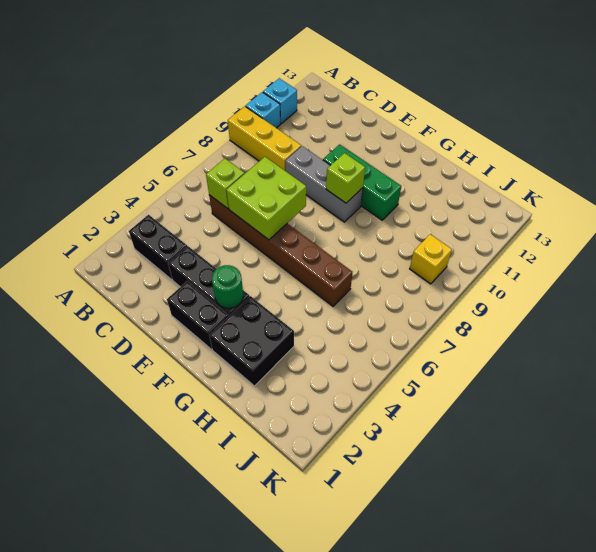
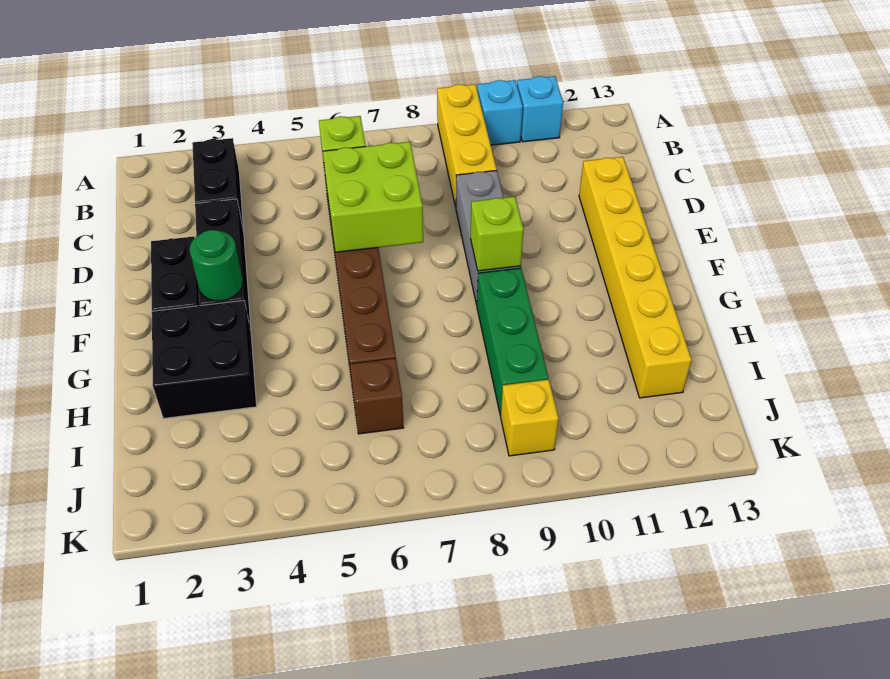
none -> yellow 1x6 brick [579,157,692,398]
green 1x3 brick [323,144,401,220] -> green 1x3 brick moved to [477,268,548,416]
none -> brown 1x1 brick [350,358,404,434]

